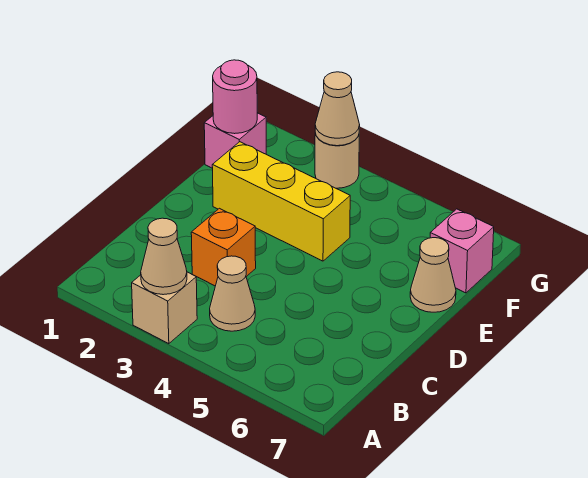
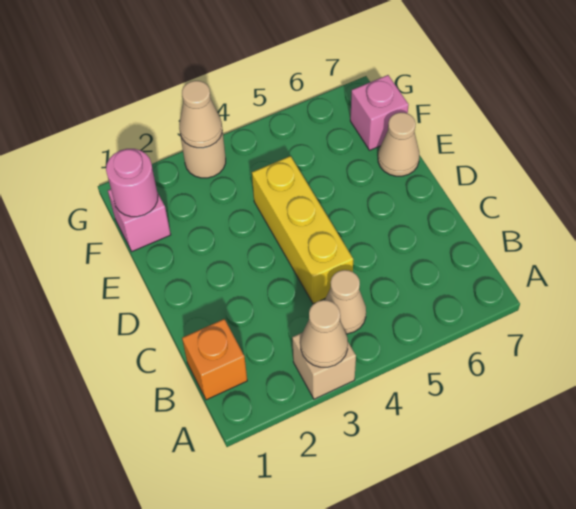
orange 1x1 brick [191,208,256,286] -> orange 1x1 brick moved to [182,319,247,400]
yellow 1x3 brick [212,142,350,261] -> yellow 1x3 brick turned to [252,156,353,304]

